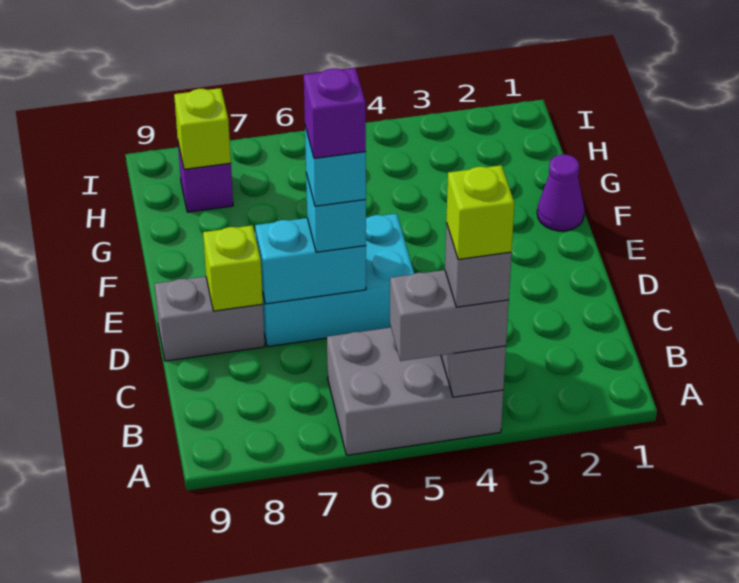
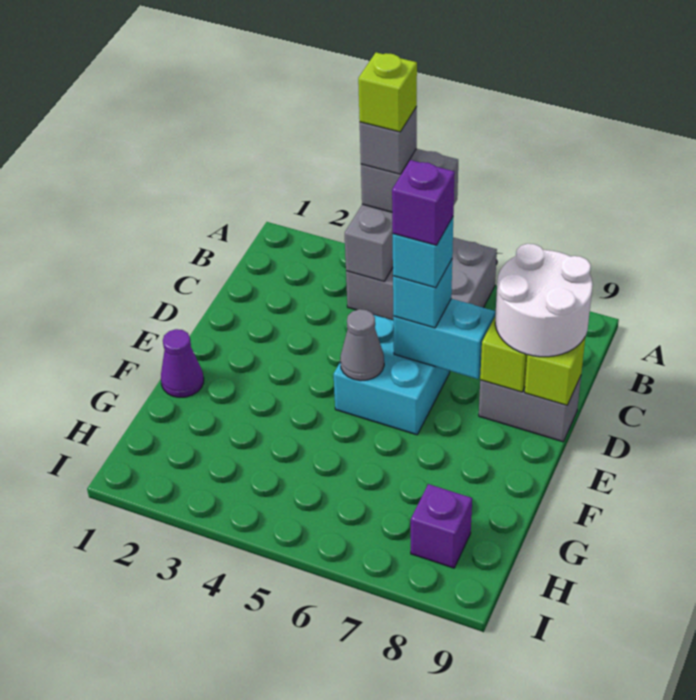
none -> white 2x2 round brick [495,244,593,357]
cyan 2x3 brick [255,214,414,347] -> cyan 2x2 brick [334,315,450,435]
none -> grey 1x1 cone [340,309,384,381]
lime 1x1 brick [174,88,231,169] -> lime 1x1 brick moved to [525,338,585,405]

